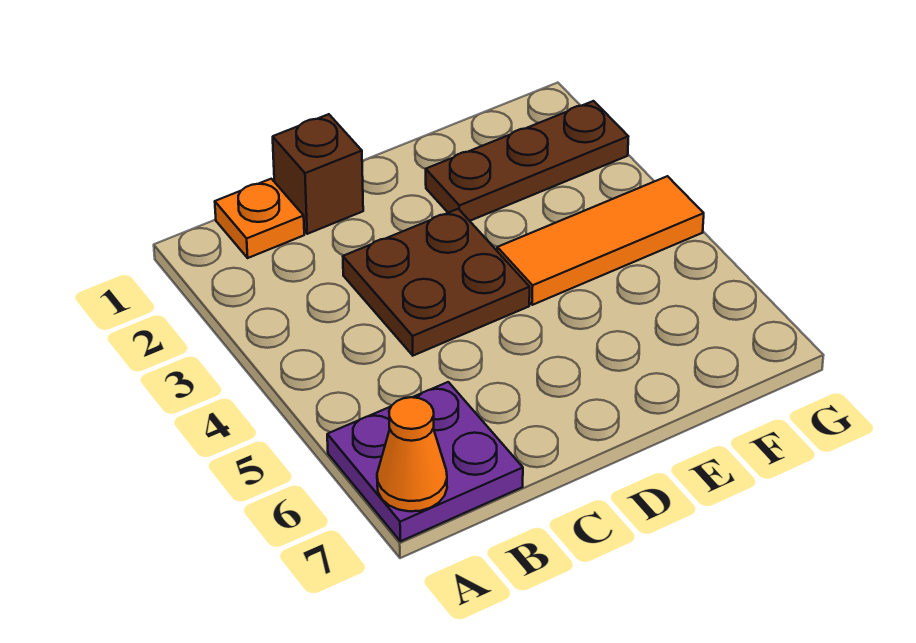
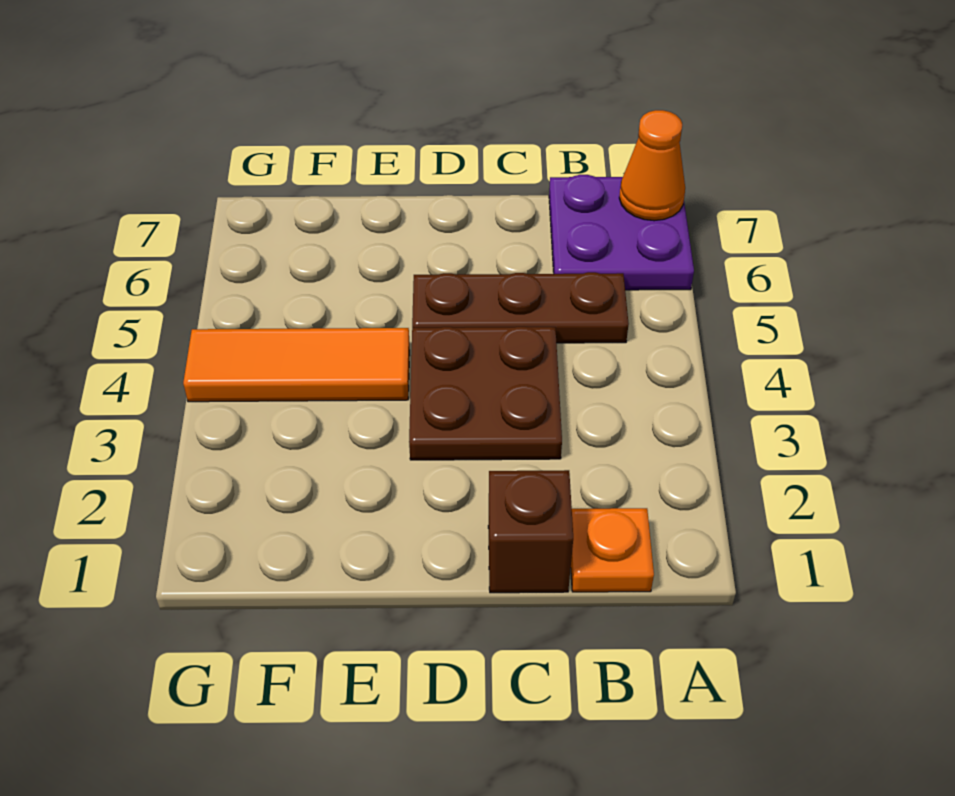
brown 1x3 plate [426,101,628,221] -> brown 1x3 plate moved to [412,272,629,343]

